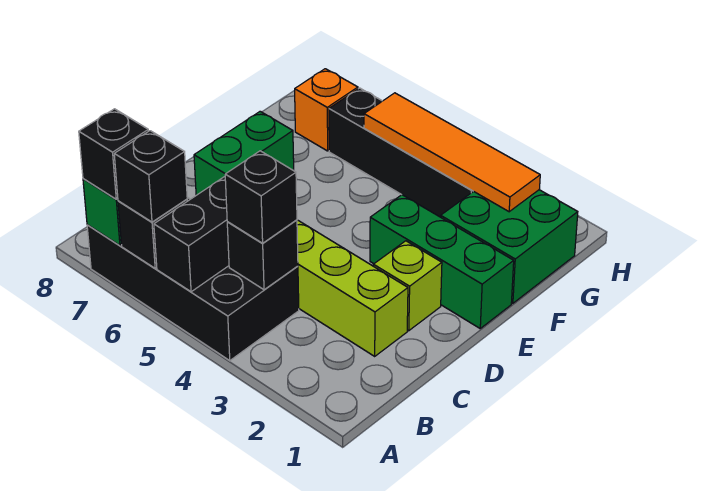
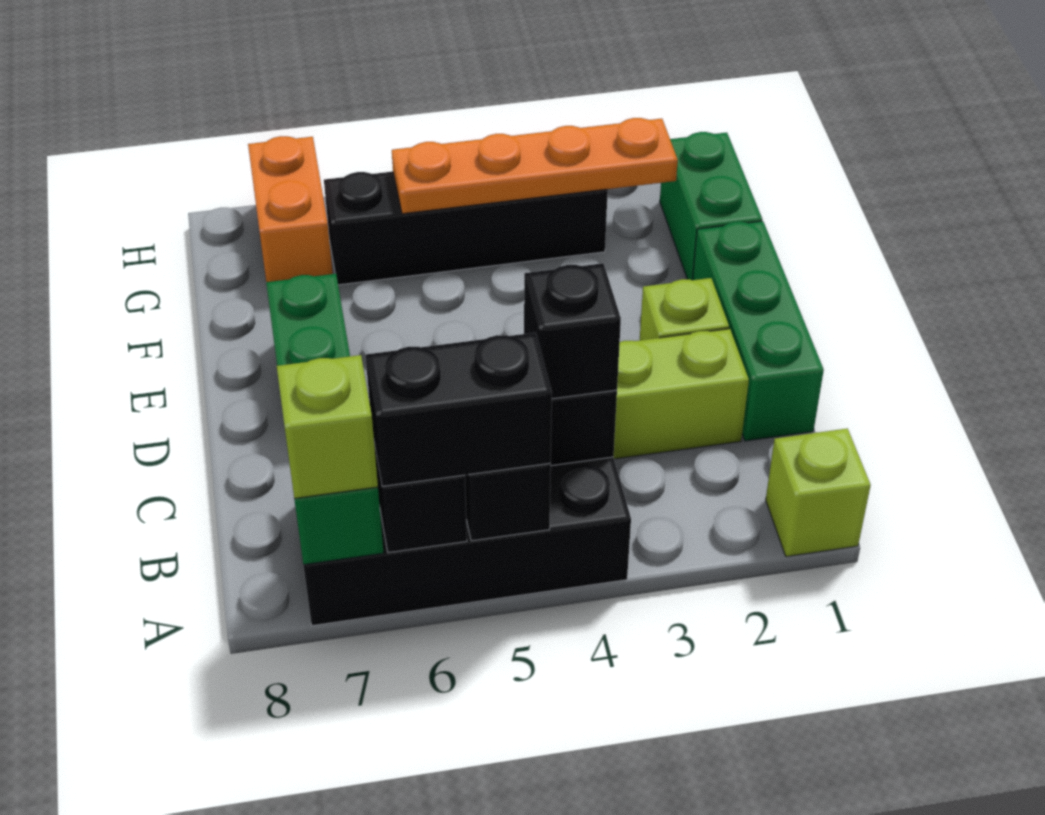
none -> lime 1x1 brick [766,428,871,557]
black 1x1 brick [114,131,187,222] -> black 1x2 brick [365,333,552,486]
black 1x1 brick [79,109,148,199] -> lime 1x1 brick [277,355,378,499]
green 1x3 brick [370,195,514,328] -> green 1x3 brick turned to [693,221,824,441]
green 2x2 brick [441,190,578,303] -> green 1x2 brick [660,132,762,280]
orange 1x4 tile [364,93,540,212] -> orange 1x4 plate [392,118,678,214]
orange 1x1 brick [295,69,358,151] -> orange 1x2 brick [248,136,333,282]

